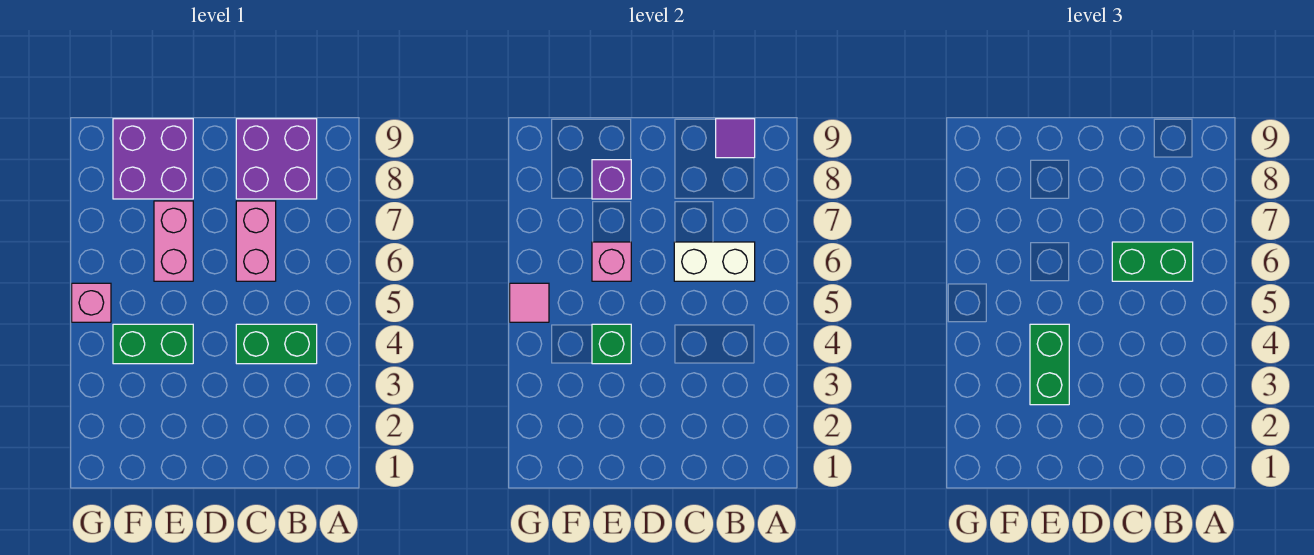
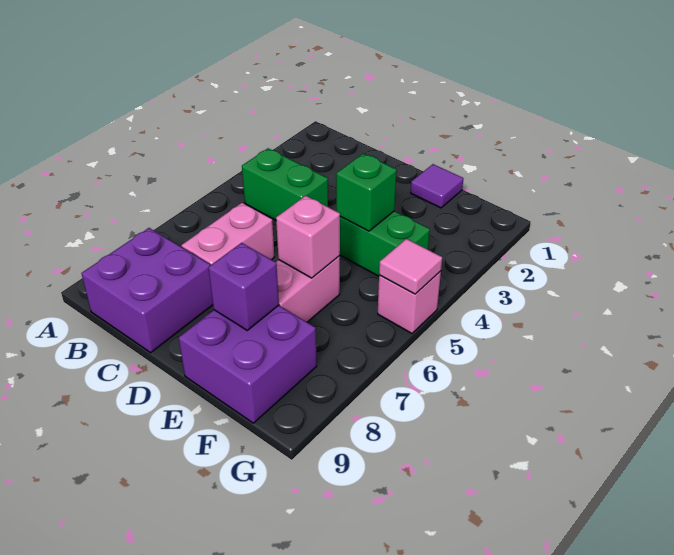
white 1x2 brick [674,242,755,281] -> none
green 1x2 brick [1112,242,1193,281] -> none
purple 1x1 tile [716,119,755,158] -> purple 1x1 tile moved to [411,164,463,208]
green 1x2 brick [1030,324,1069,405] -> none

